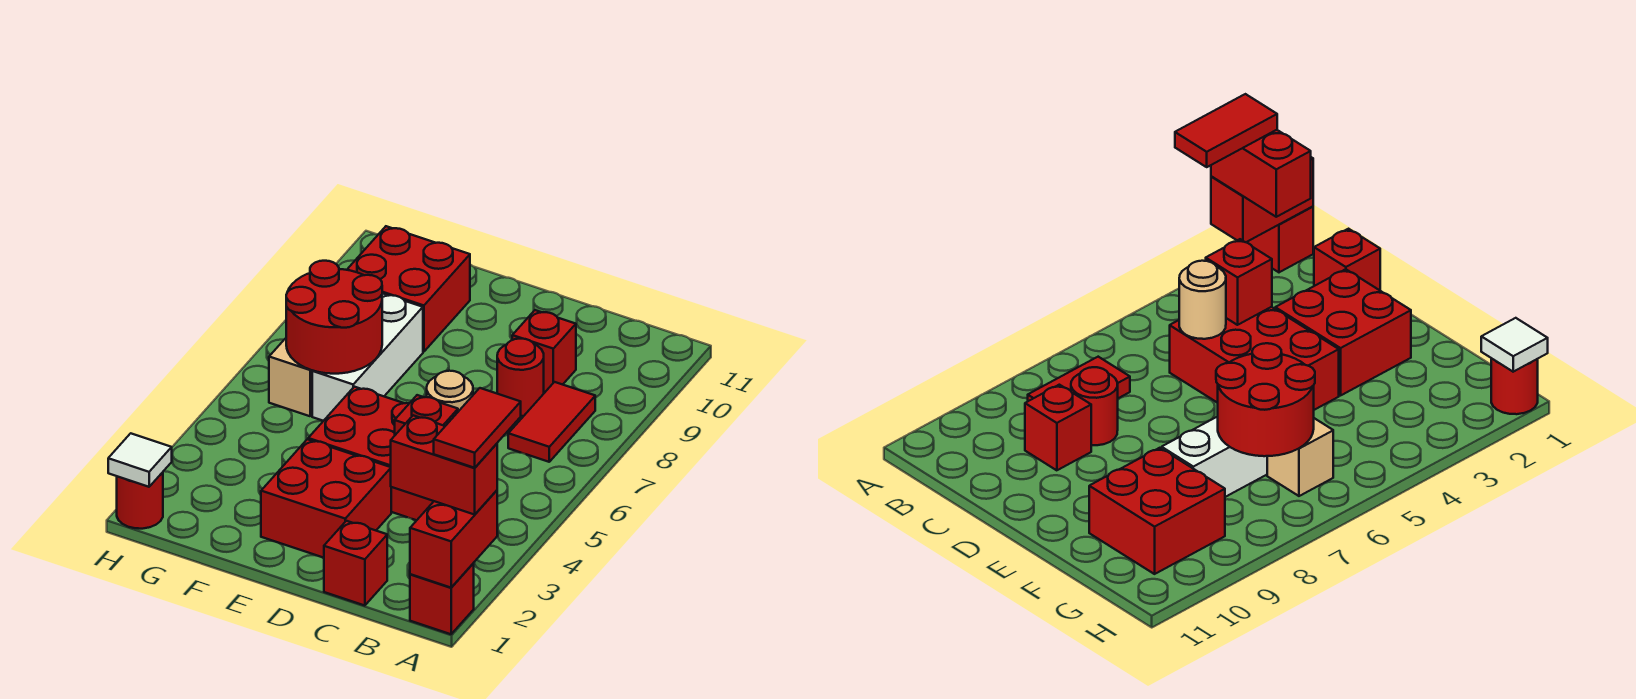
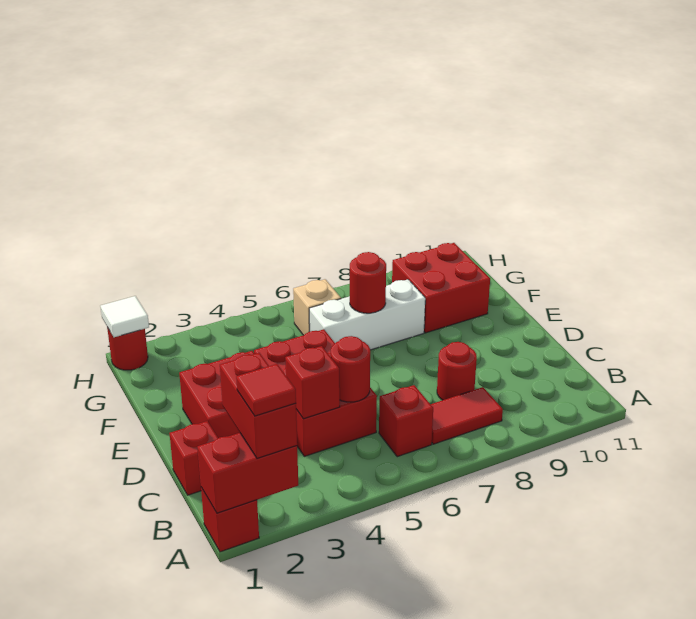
red 1x2 tile [434,388,521,468] -> red 1x1 tile [236,364,296,416]
tan 1x1 round brick [427,371,473,412] -> red 1x1 round brick [331,336,370,402]
red 1x1 brick [512,310,576,392] -> red 1x1 brick moved to [379,385,433,457]
red 2x2 round brick [286,261,382,374] -> red 1x1 round brick [350,252,386,313]

